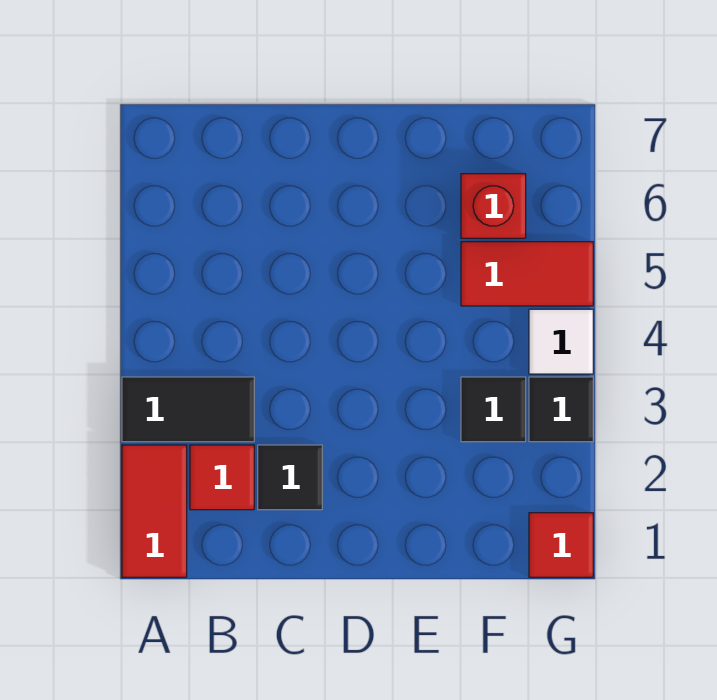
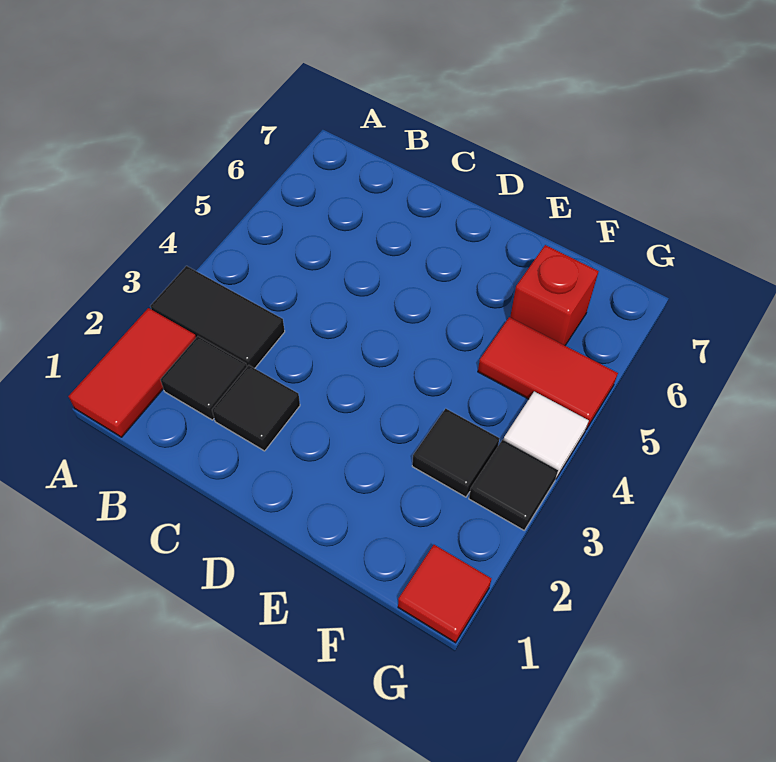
red 1x1 tile [190,445,254,510] -> black 1x1 tile [160,336,247,420]

